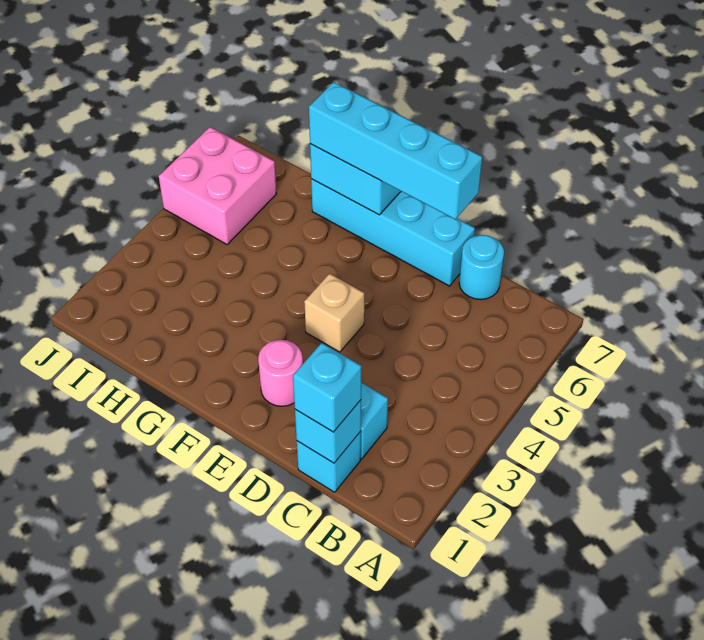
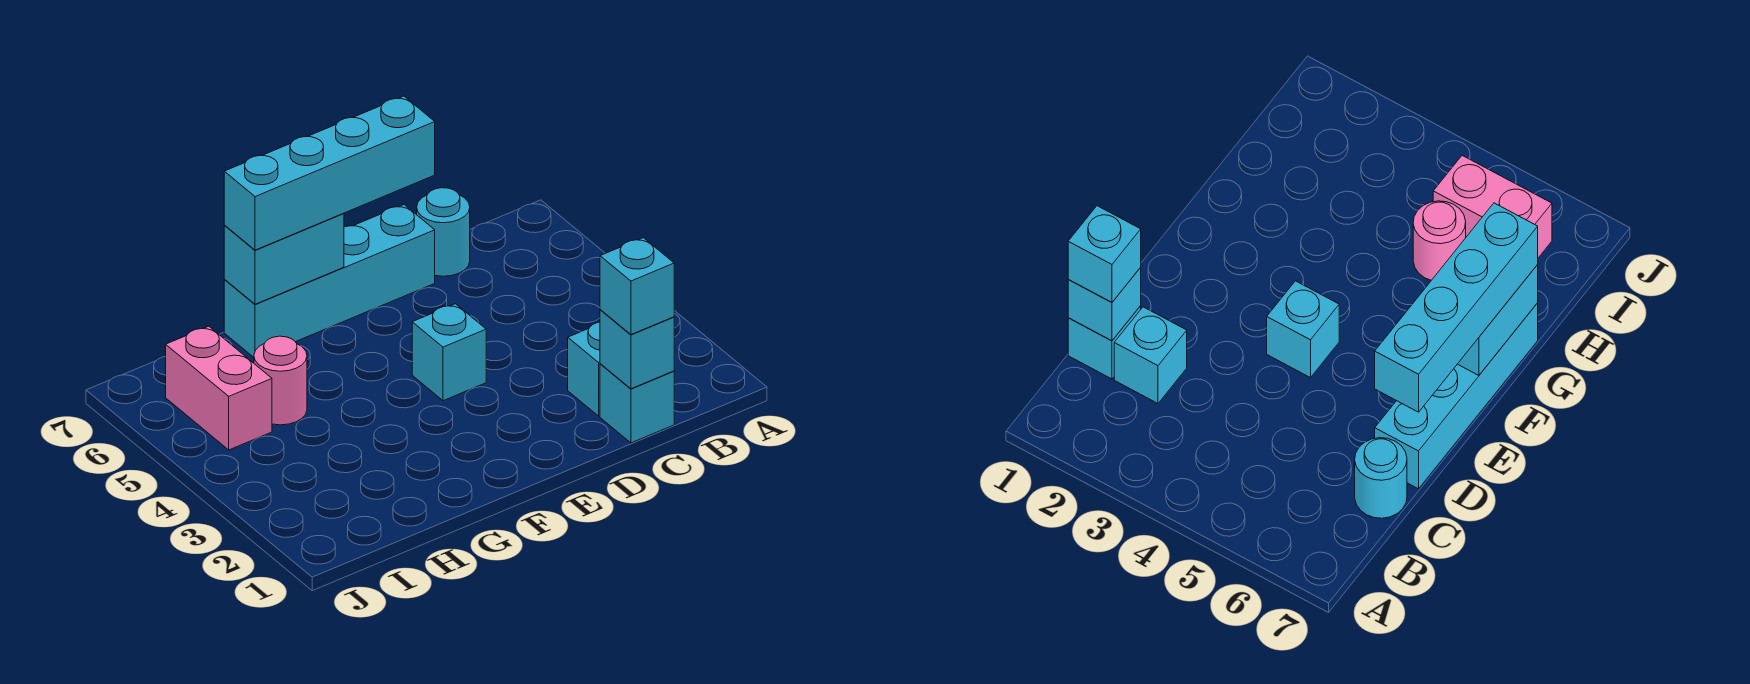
pink 1x1 round brick [258,340,303,406] -> pink 1x1 round brick moved to [254,336,307,425]
tan 1x1 brick [304,274,364,352] -> cyan 1x1 brick [412,304,486,401]
pink 2x2 brick [159,127,276,244] -> pink 1x2 brick [166,326,272,450]

